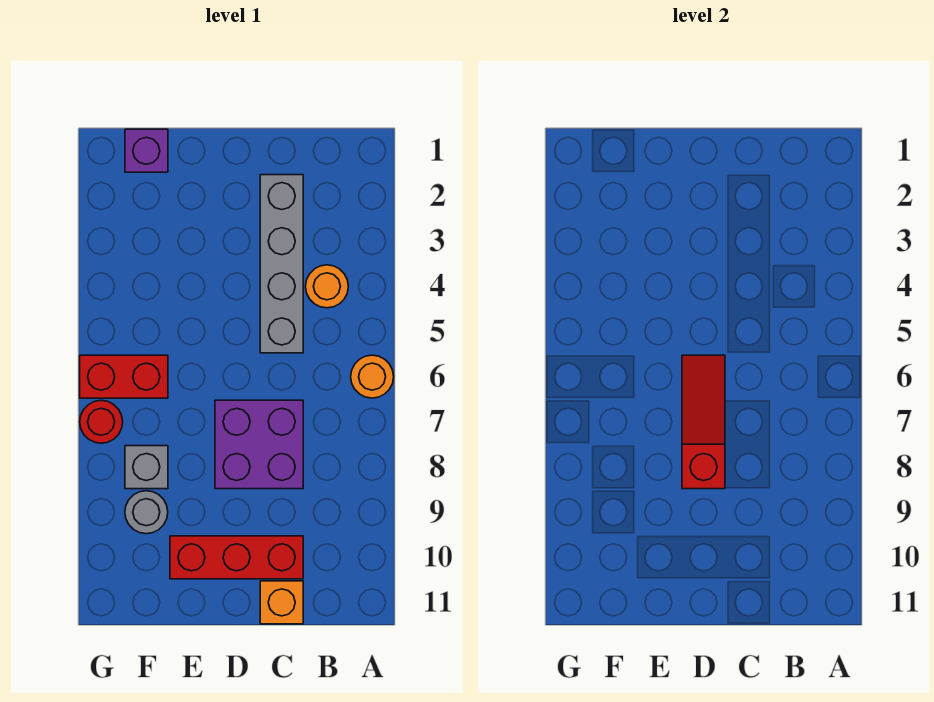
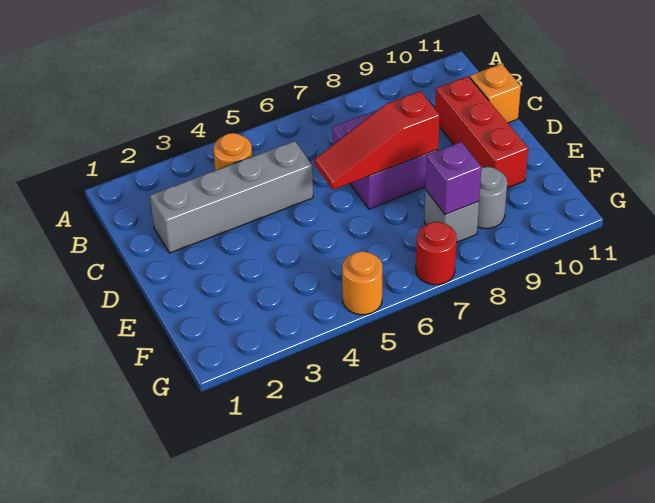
orange 1x1 round brick [351,355,394,398] -> orange 1x1 round brick moved to [342,251,382,315]
purple 1x1 brick [125,129,168,172] -> purple 1x1 brick moved to [425,142,482,215]
red 1x2 brick [80,355,168,398] -> none

